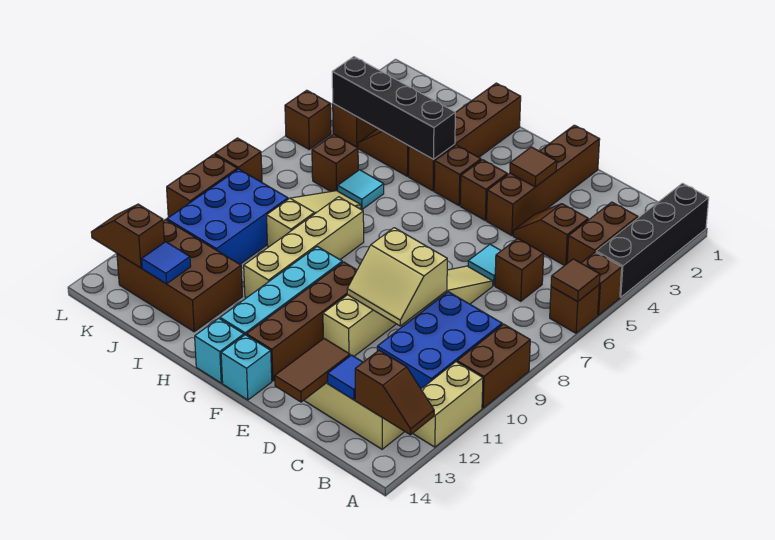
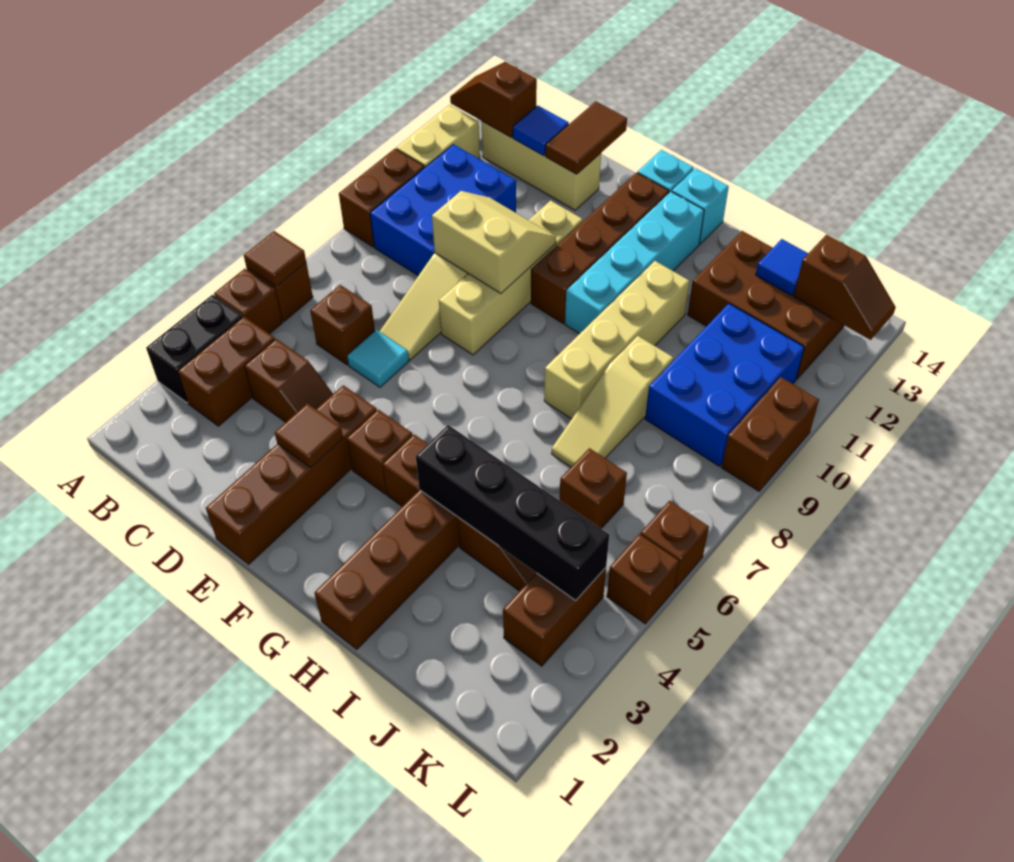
black 1x4 brick [596,183,709,297] -> black 1x2 brick [146,295,243,403]
cyan 1x1 tile [338,170,384,209] -> none
brown 1x1 brick [215,138,262,182] -> brown 1x1 brick moved to [641,501,709,589]

